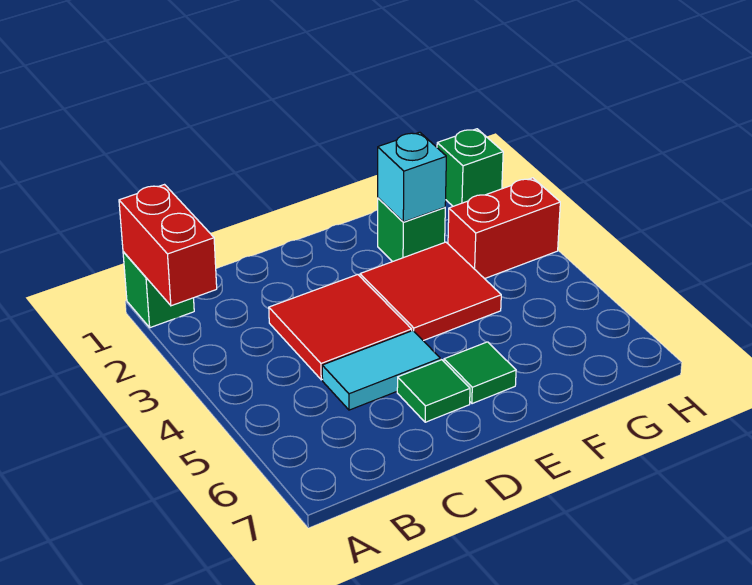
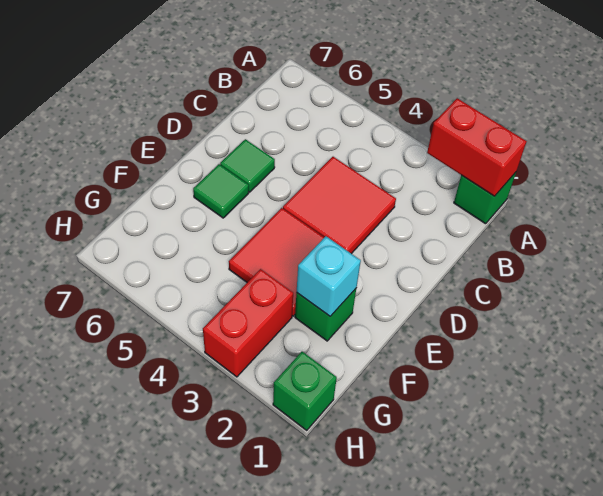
cyan 1x2 tile [322,331,440,410] -> none

